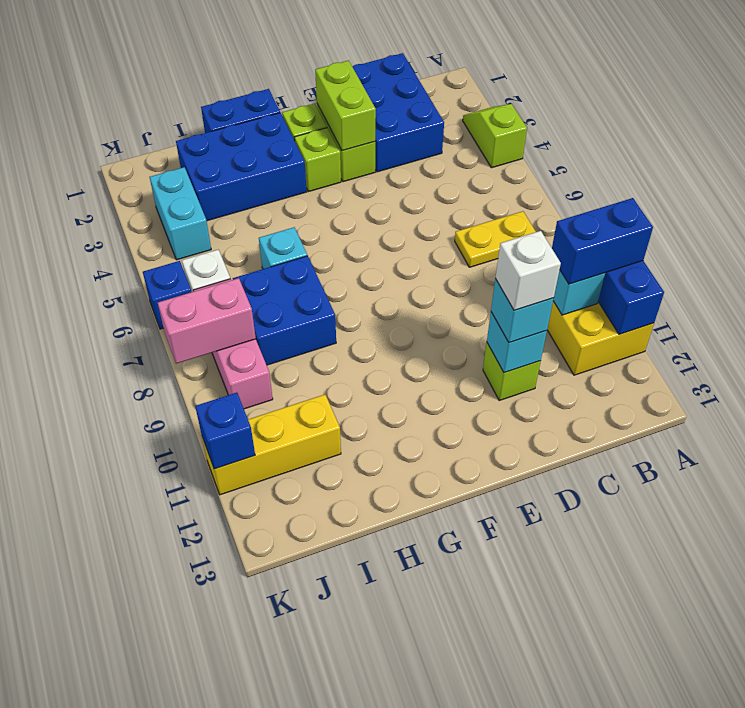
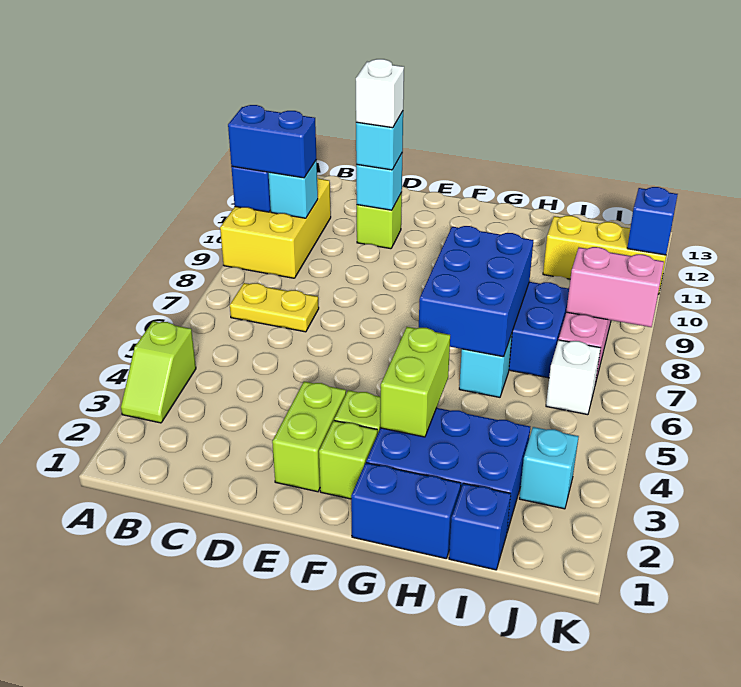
blue 2x3 brick [352,53,444,172] -> blue 2x3 brick moved to [419,226,533,357]
lime 1x2 brick [315,60,376,151] -> lime 1x2 brick moved to [380,327,450,437]
cyan 1x2 brick [150,167,211,260] -> cyan 1x1 brick [519,427,579,509]
blue 1x1 brick [143,261,191,329] -> blue 1x1 brick moved to [449,483,511,570]

